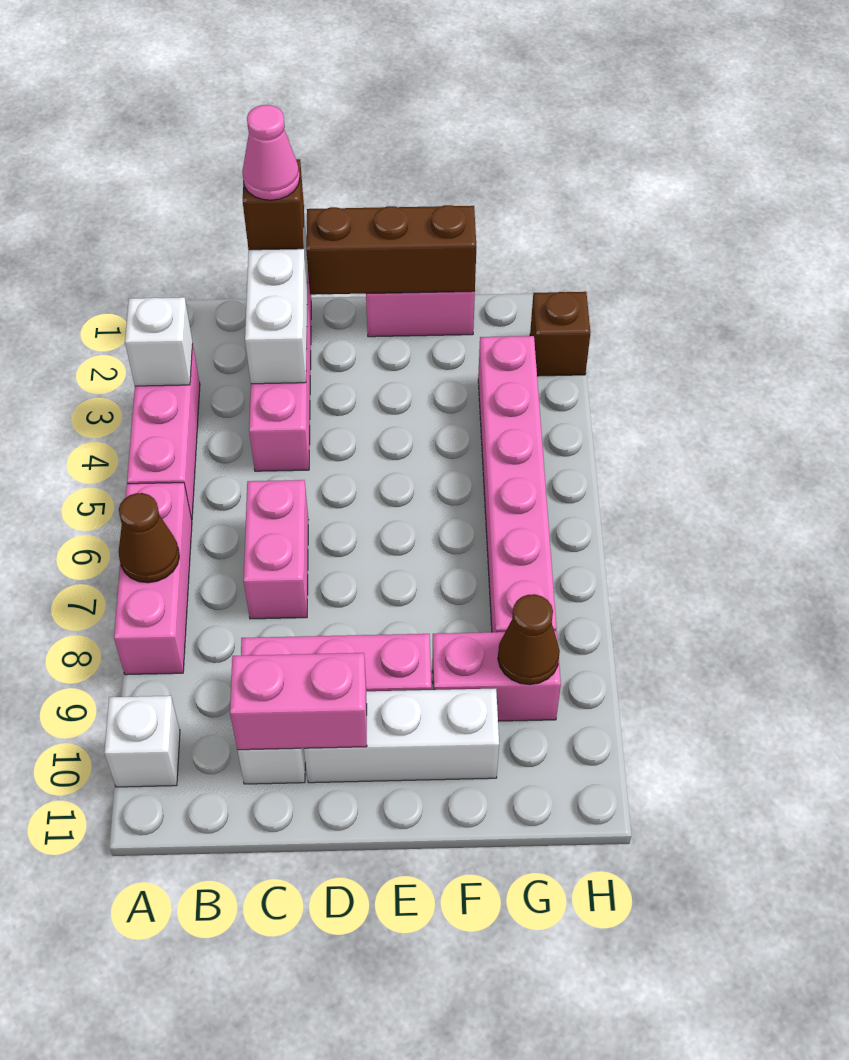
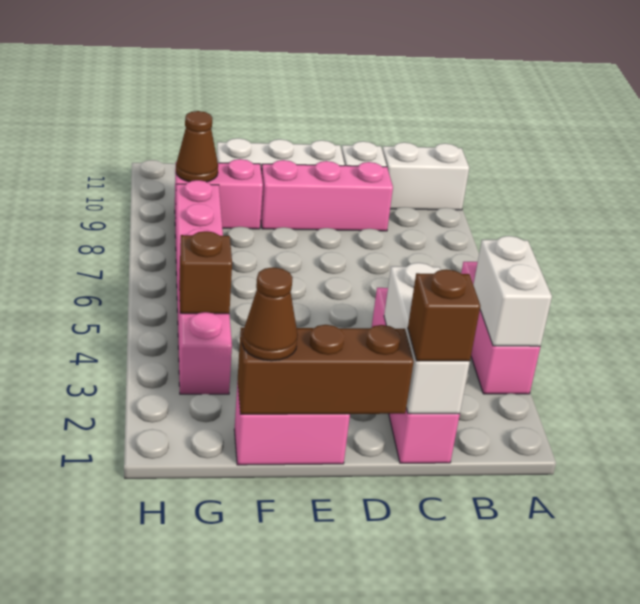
white 1x1 brick [125,297,193,386] -> white 1x2 brick [473,236,552,346]
pink 1x3 brick [114,483,192,675] -> none
brown 1x1 cone [119,493,179,583] -> brown 1x1 cone moved to [242,267,298,361]
white 1x1 brick [104,696,180,787] -> white 1x2 brick [382,142,469,210]
pink 1x1 cone [242,105,300,200] -> none
pink 1x2 brick [244,480,308,619] -> none
pink 1x2 brick [230,653,367,750] -> none
brown 1x1 brick [530,292,590,376] -> brown 1x1 brick moved to [179,231,232,314]

